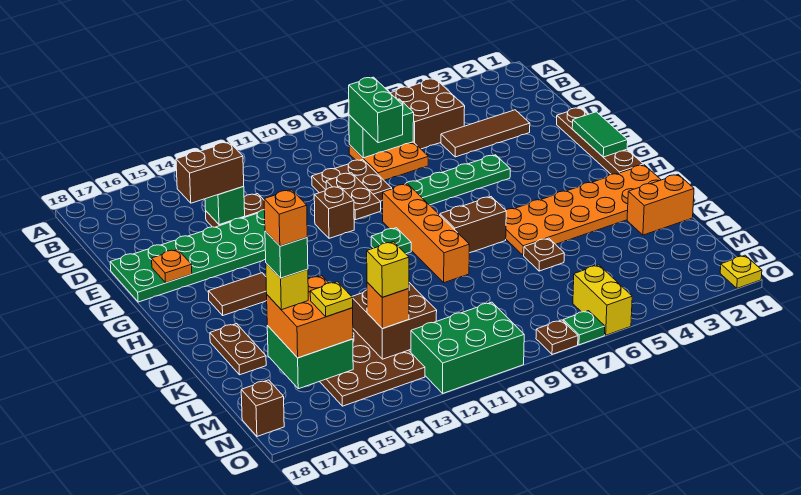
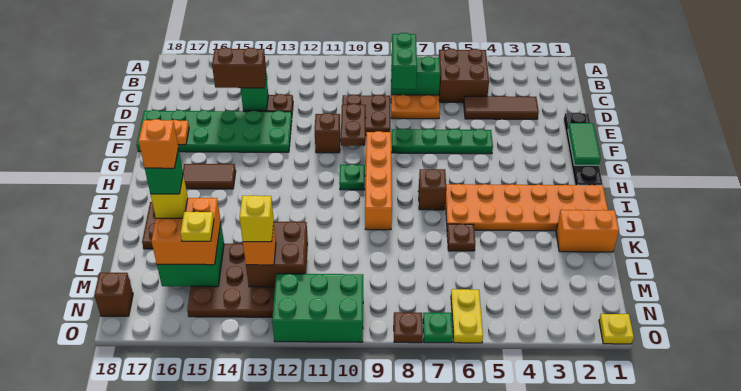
brown 1x4 plate [557,108,643,174] -> black 1x4 plate [564,113,603,185]
brown 1x2 brick [440,197,506,253] -> brown 1x1 brick [418,169,446,210]
yellow 1x2 brick [573,265,632,335] -> yellow 1x2 plate [451,289,483,343]

